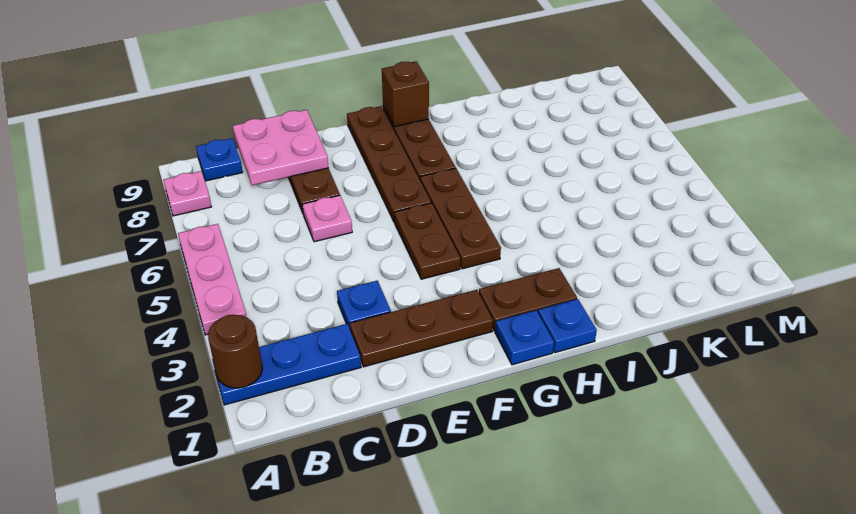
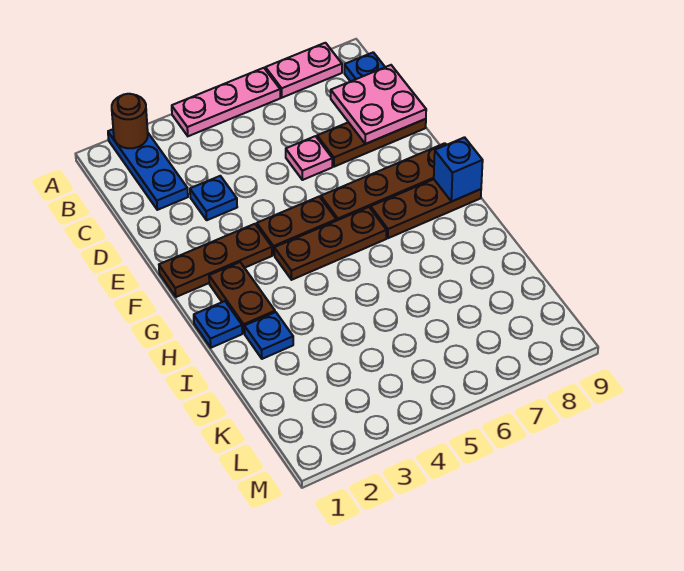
pink 1x1 plate [164,171,211,216] -> pink 1x2 plate [265,43,342,98]
brown 1x3 plate [350,290,493,367] -> brown 1x3 plate turned to [159,224,272,297]
blue 1x1 plate [495,310,554,365] -> blue 1x1 plate moved to [244,312,293,359]
brown 1x1 brick [382,61,429,127] -> blue 1x1 brick [434,137,483,201]

